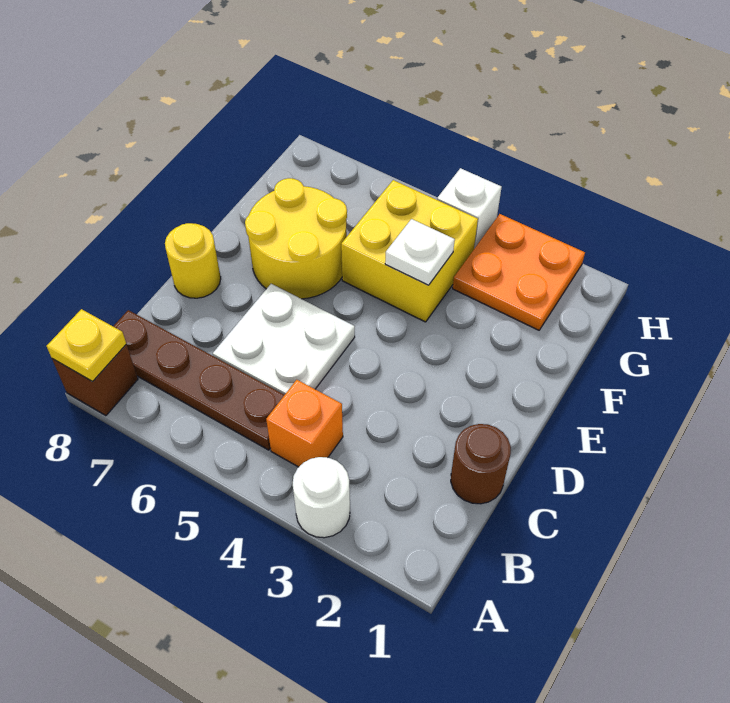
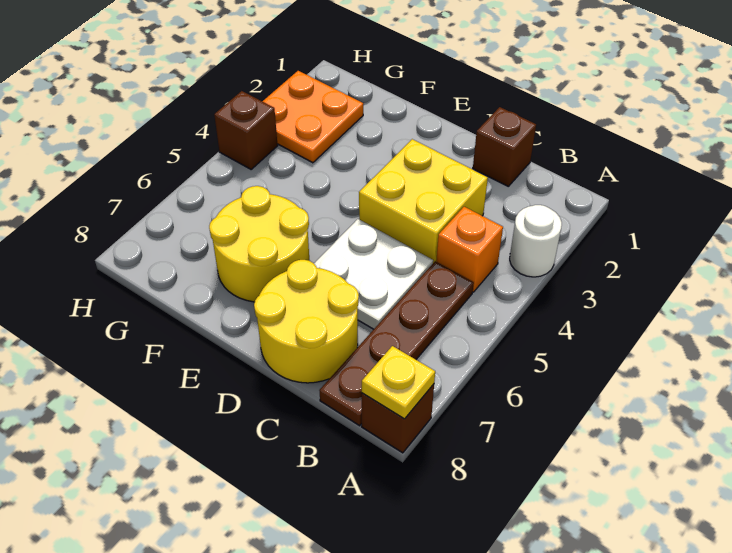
brown 1x1 round brick [451,424,511,504] -> brown 1x1 brick [473,107,536,186]
yellow 1x1 round brick [165,223,221,298] -> yellow 2x2 round brick [254,260,359,383]
yellow 2x2 brick [341,180,478,322] -> yellow 2x2 brick moved to [359,139,488,263]
white 1x1 plate [385,219,455,285] -> none
white 1x1 brick [437,168,502,249] -> brown 1x1 brick [214,91,278,169]

